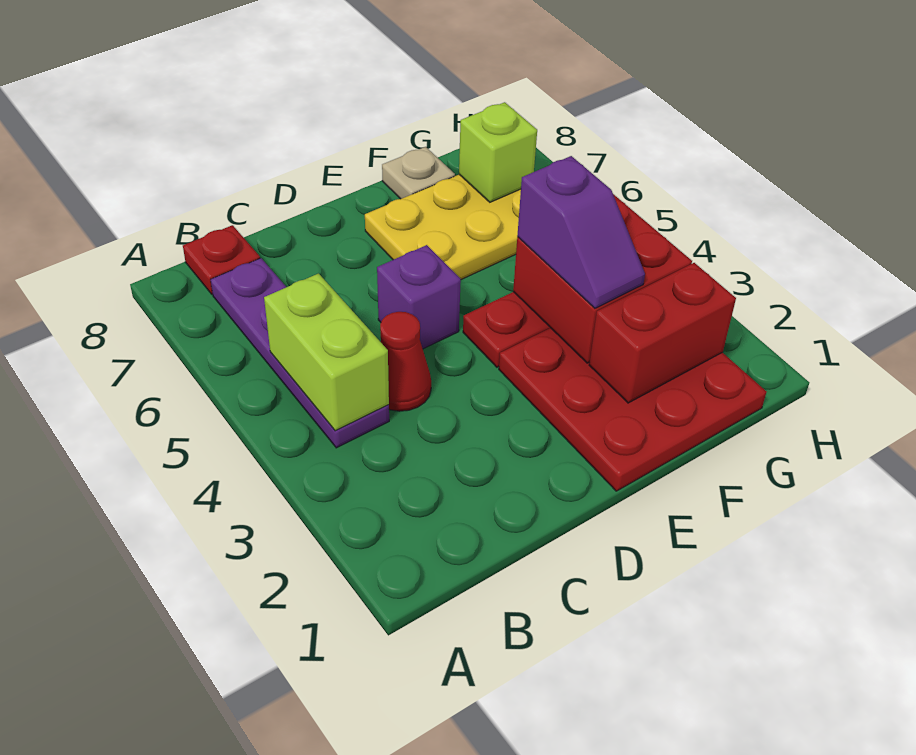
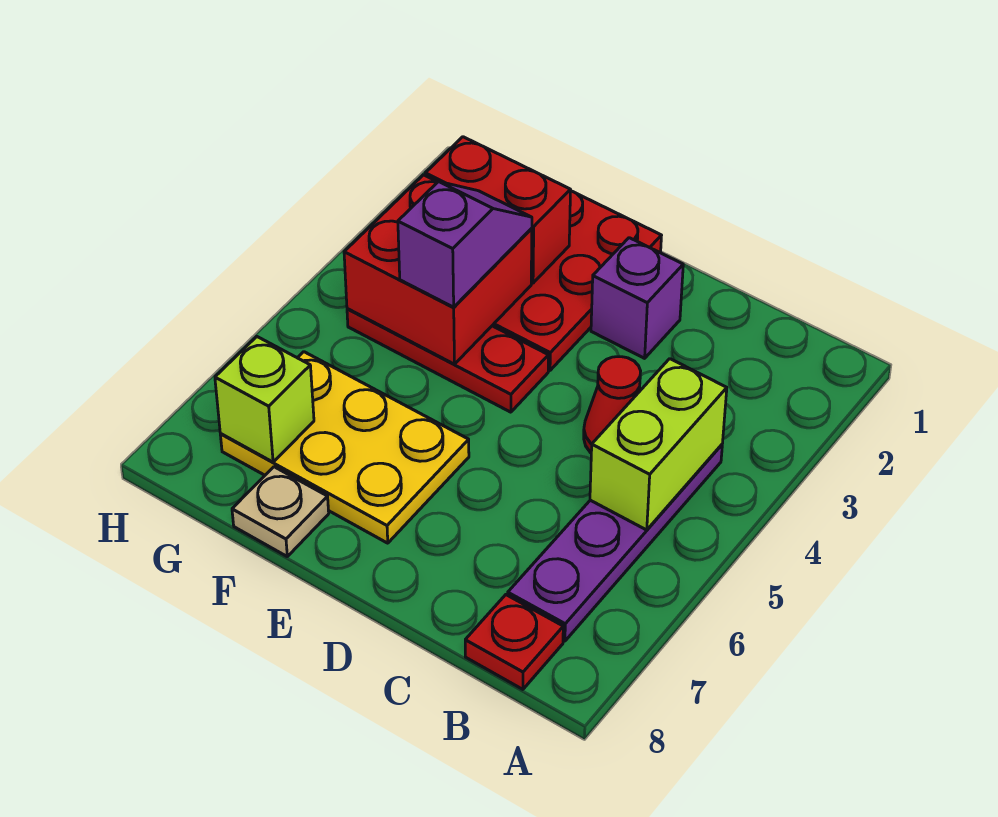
purple 1x1 brick [377,245,461,349] -> purple 1x1 brick moved to [591,238,683,358]

